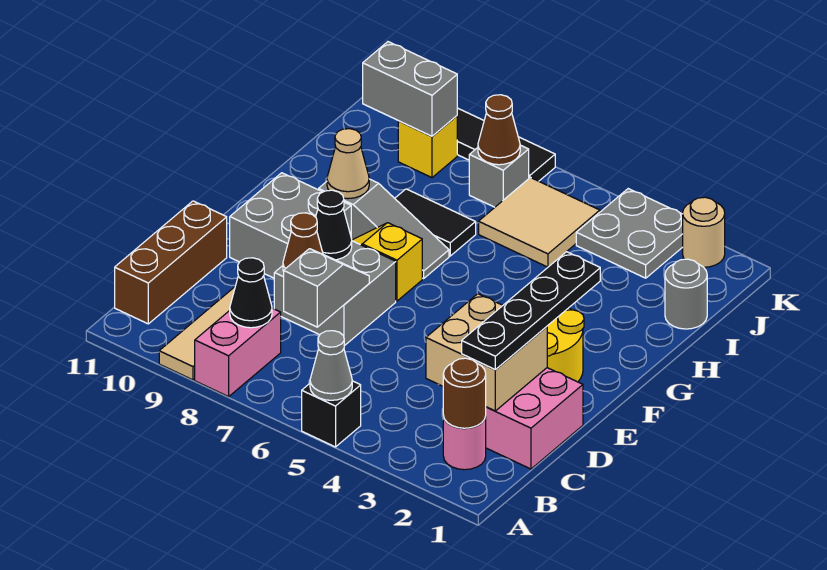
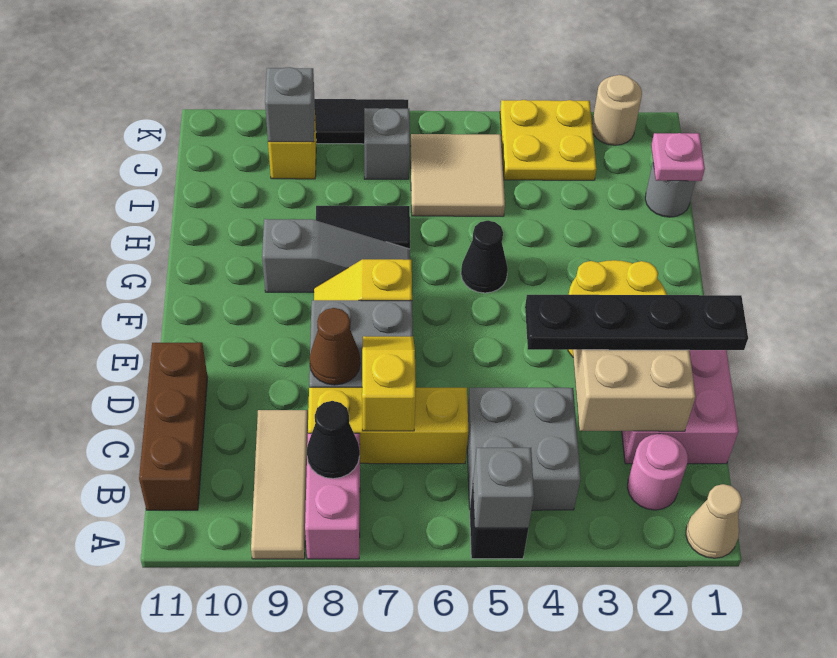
grey 1x1 cone [310,331,352,400] -> grey 1x1 brick [473,448,534,528]
brown 1x1 round brick [443,358,486,428] -> none
black 1x4 plate [462,252,600,369] -> black 1x4 plate turned to [525,295,748,350]
none -> yellow 1x3 brick [308,387,468,464]
grey 1x2 slope [284,249,369,327] -> yellow 1x2 slope [362,336,416,431]
black 1x1 cone [316,190,352,260] -> black 1x1 cone moved to [461,221,508,293]
grey 2x2 brick [230,173,351,278] -> grey 2x2 brick moved to [467,388,581,510]
tan 1x1 cone [327,129,369,199] -> tan 1x1 cone moved to [686,484,742,558]
none -> pink 1x1 plate [651,133,705,181]
grey 2x2 plate [576,189,683,278] -> yellow 2x2 plate [500,100,597,180]
brown 1x1 cone [478,95,520,165] -> none
grey 1x2 brick [363,42,457,136] -> grey 1x1 brick [265,67,315,142]

